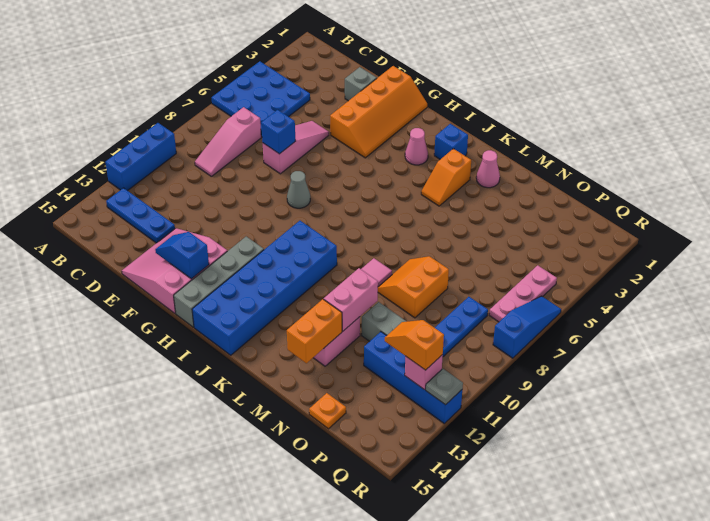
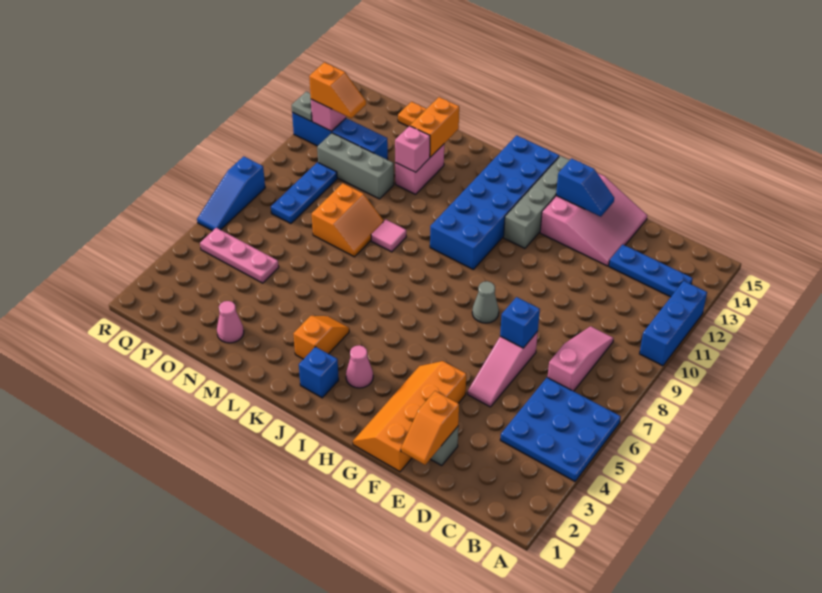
none -> orange 1x2 slope [401,391,459,465]
pink 1x1 cone [476,150,500,188] -> pink 1x1 cone moved to [217,301,244,343]
pink 1x2 brick [324,268,378,331] -> pink 1x1 brick [395,126,430,172]
pink 1x3 plate [489,265,557,322] -> pink 1x3 plate turned to [200,228,279,283]

